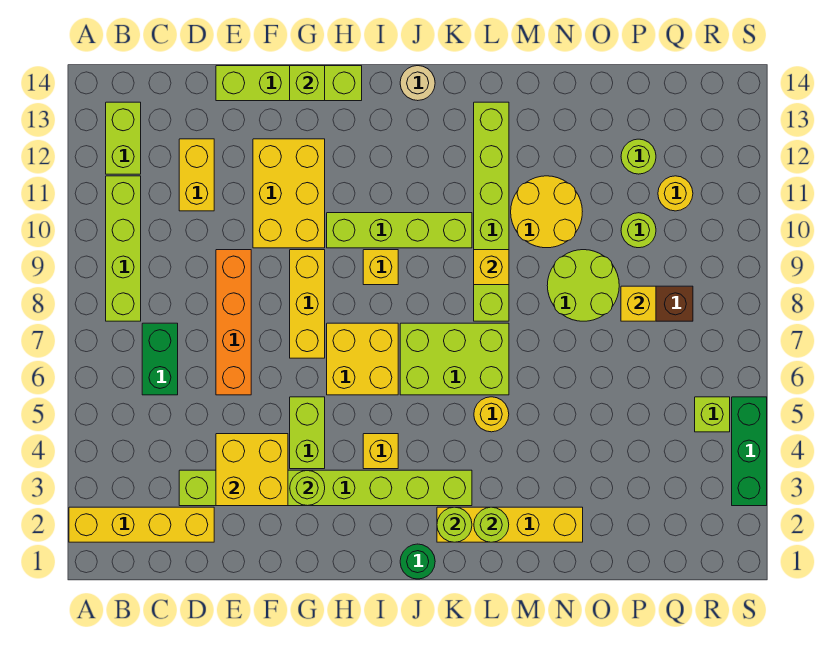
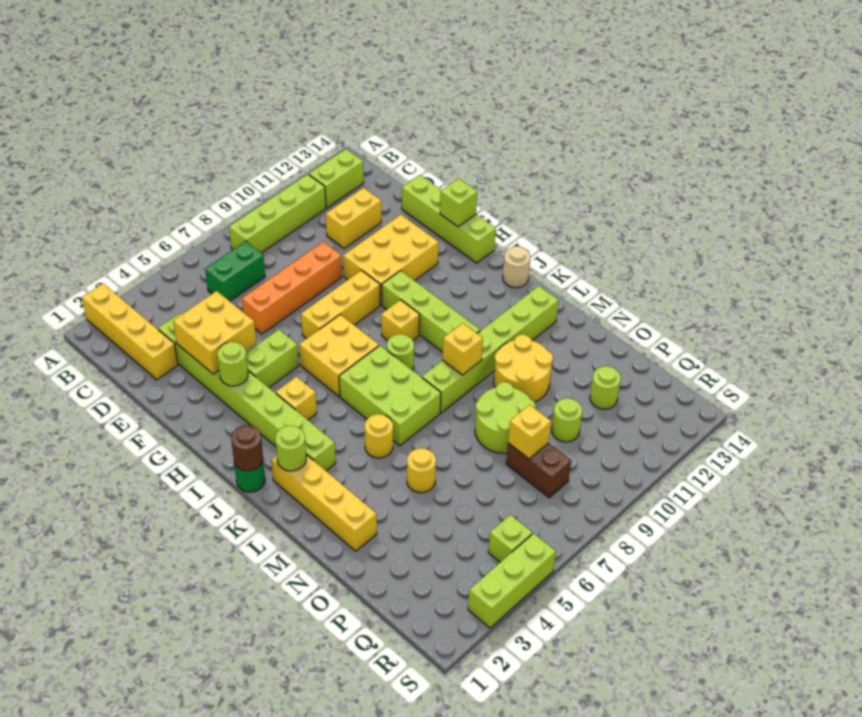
none -> brown 1x1 round brick [231,426,263,471]
lime 1x1 round brick [474,507,509,542] -> lime 1x1 round brick moved to [387,334,414,370]
yellow 1x1 round brick [658,176,693,211] -> yellow 1x1 round brick moved to [407,448,436,493]
green 1x3 brick [732,397,767,506] -> lime 1x3 brick [468,533,556,628]

